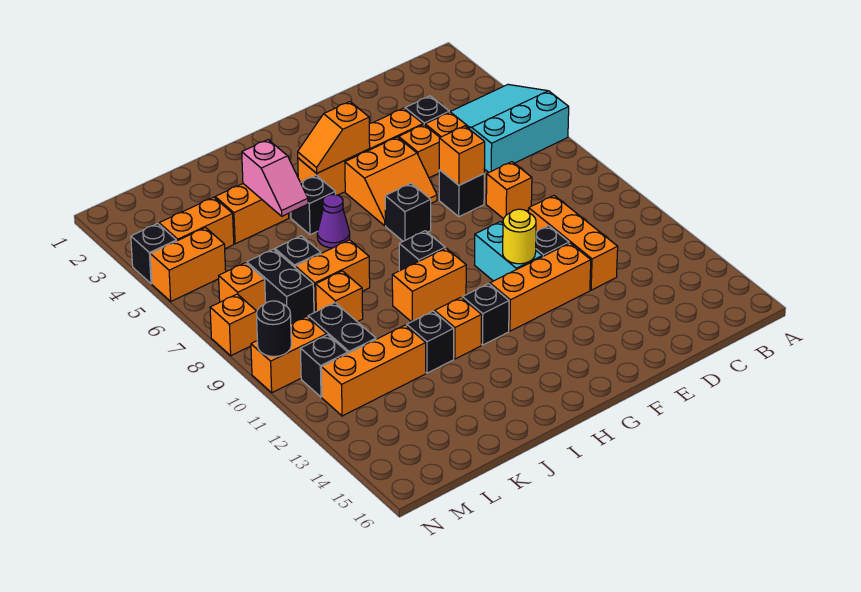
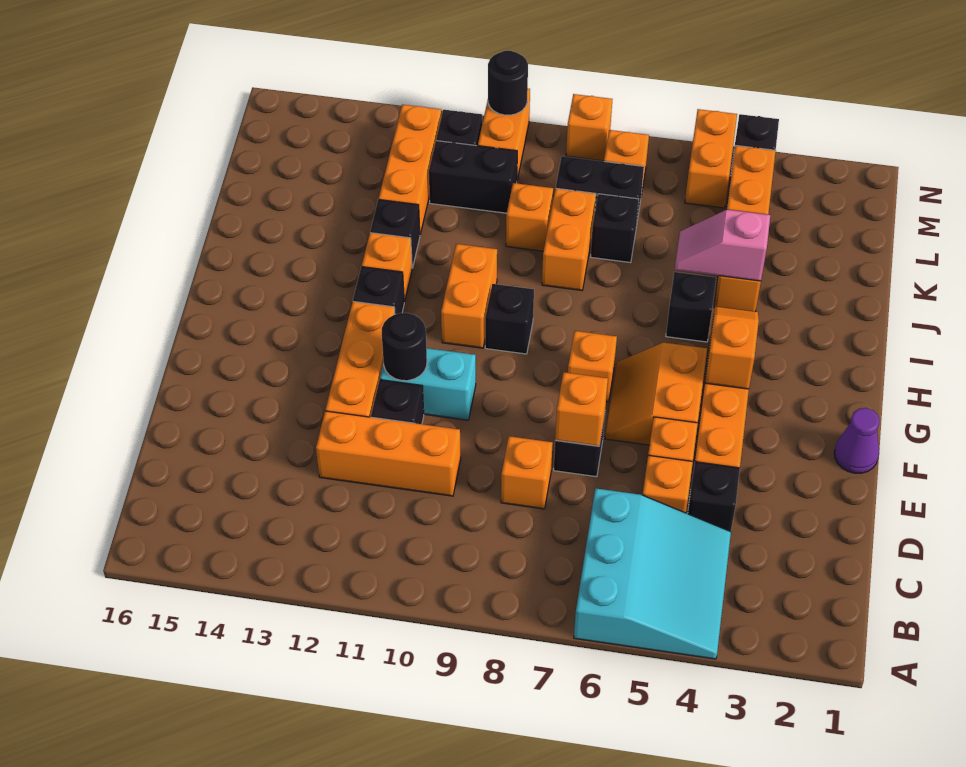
yellow 1x1 round brick [503,209,536,264] -> black 1x1 round brick [382,313,427,381]
black 1x1 brick [385,183,431,241] -> orange 1x1 brick [568,331,617,402]
purple 1x1 cone [317,195,350,248] -> purple 1x1 cone moved to [834,408,880,473]

